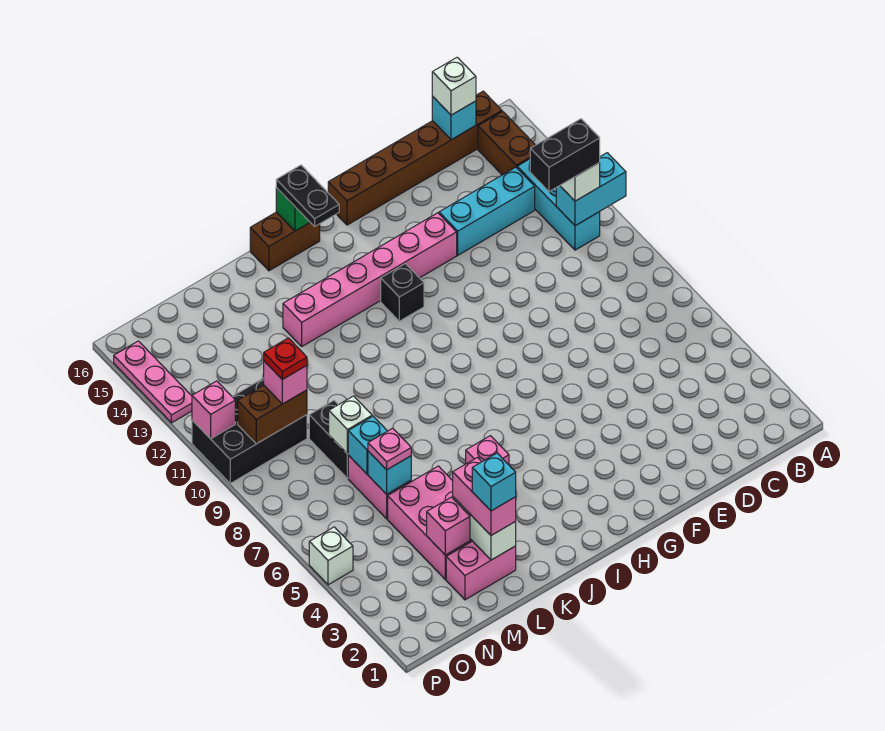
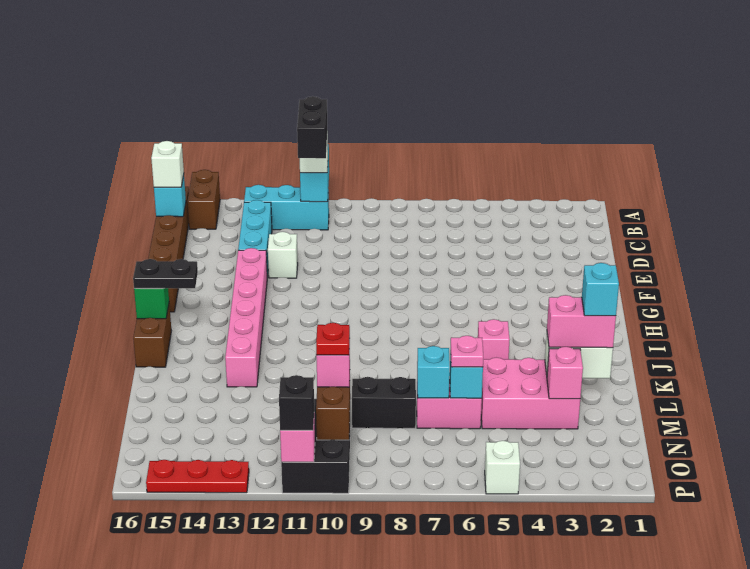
brown 1x2 brick [478,112,535,175] -> brown 1x2 brick turned to [187,170,220,229]
black 1x1 brick [381,264,424,321] -> black 1x1 brick moved to [279,375,314,430]
pink 1x2 brick [446,541,516,600] -> none
white 1x1 brick [329,396,372,454] -> white 1x1 brick moved to [268,232,298,278]
pink 1x3 plate [114,341,192,423] -> red 1x3 plate [146,460,249,493]

